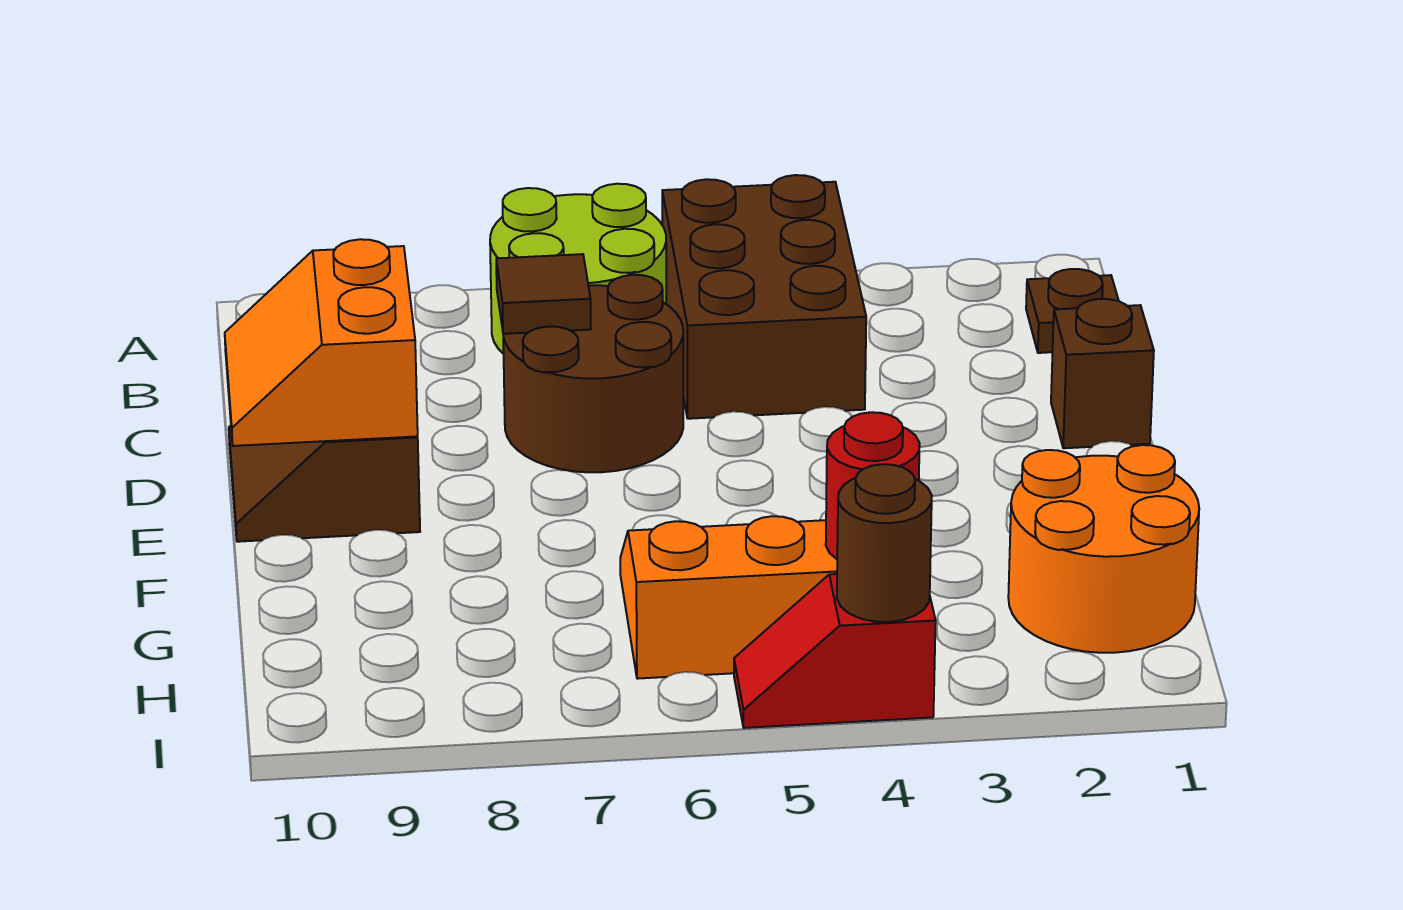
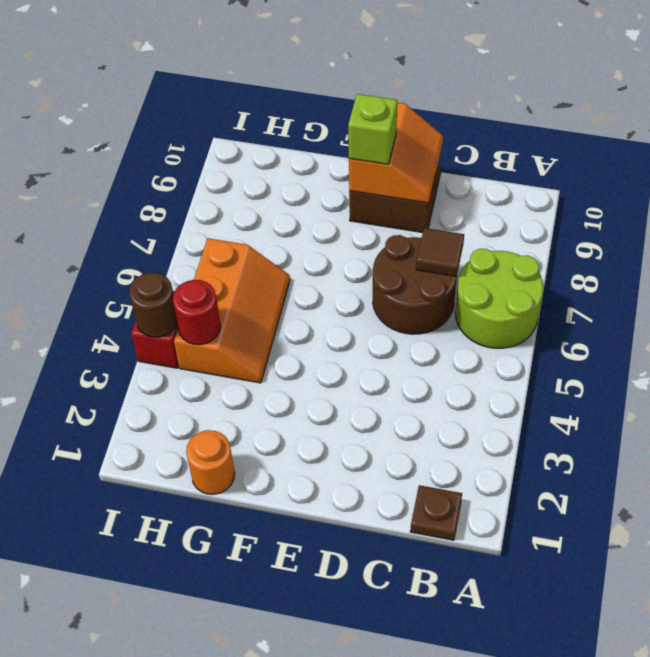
brown 2x3 brick [662,175,866,419] -> none
brown 1x1 brick [1051,299,1154,448] -> none
orange 2x2 slope [225,239,418,446] -> orange 2x2 slope turned to [349,102,443,203]
none -> lime 1x1 brick [348,94,397,164]
orange 2x2 round brick [1008,445,1199,653] -> orange 1x1 round brick [186,430,235,494]

